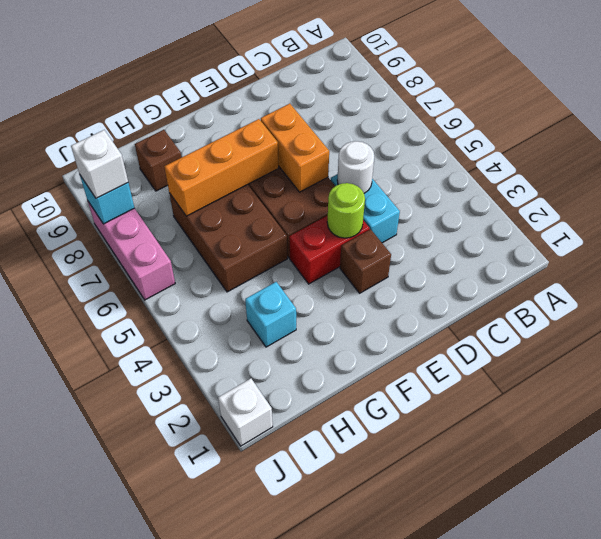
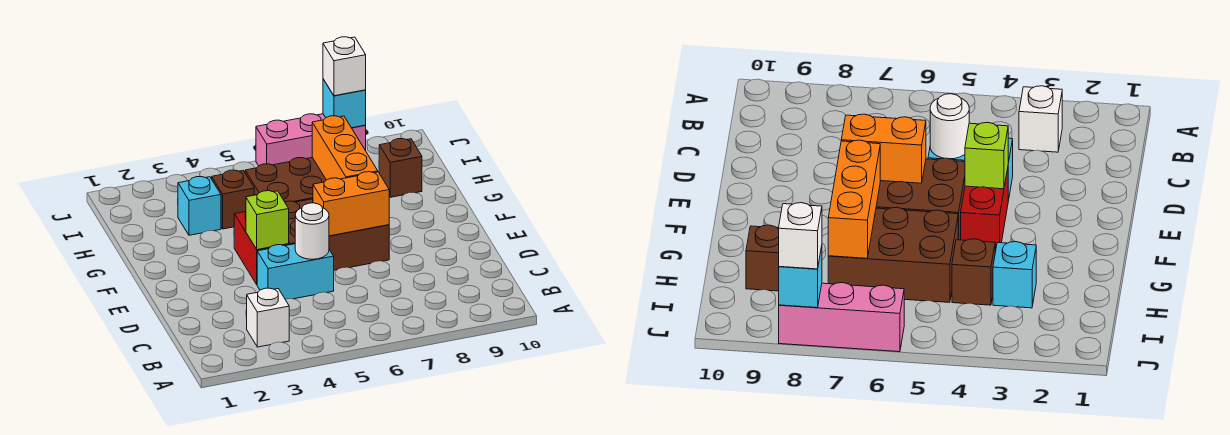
brown 1x1 brick [340,229,391,293] -> brown 1x1 brick moved to [212,170,254,229]
lime 1x1 round brick [327,183,365,238] -> lime 1x1 brick [246,191,289,250]
white 1x1 brick [218,379,273,446] -> white 1x1 brick moved to [247,288,289,347]

